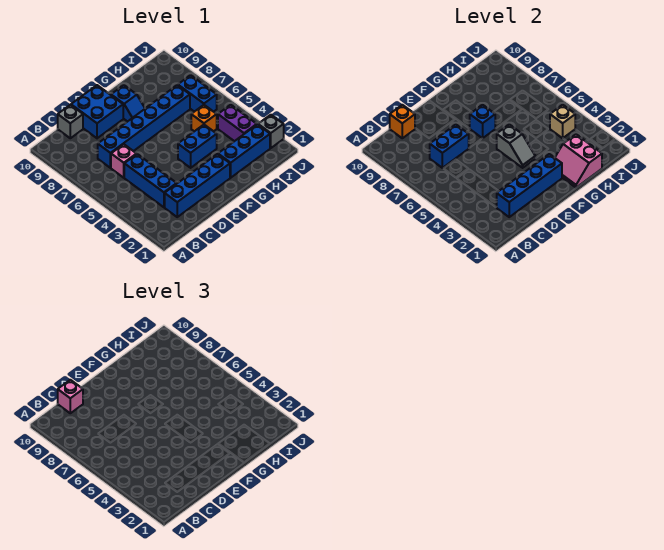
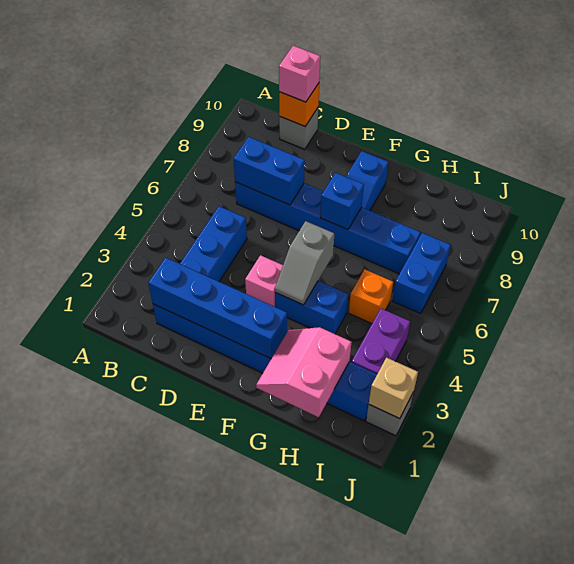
pink 1x1 brick [111,144,136,178] -> pink 1x1 brick moved to [245,255,283,307]
blue 2x2 brick [71,85,123,138] -> none
tan 1x1 brick [550,105,575,138] -> tan 1x1 brick moved to [369,358,418,419]

